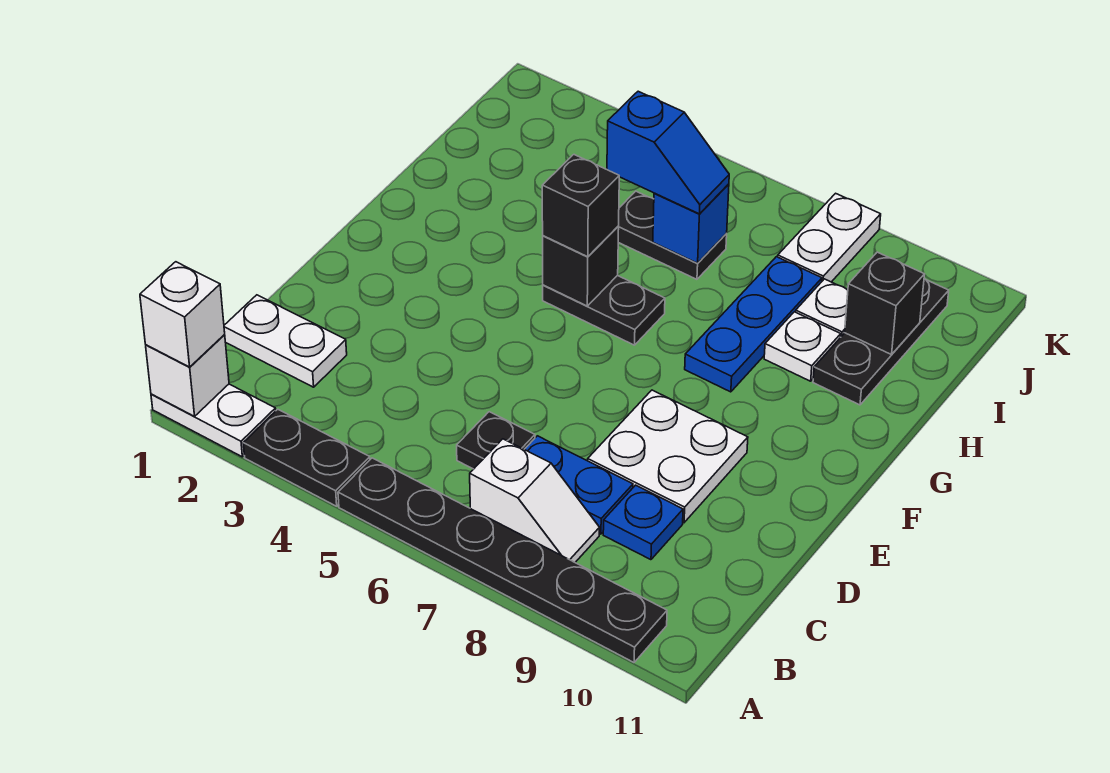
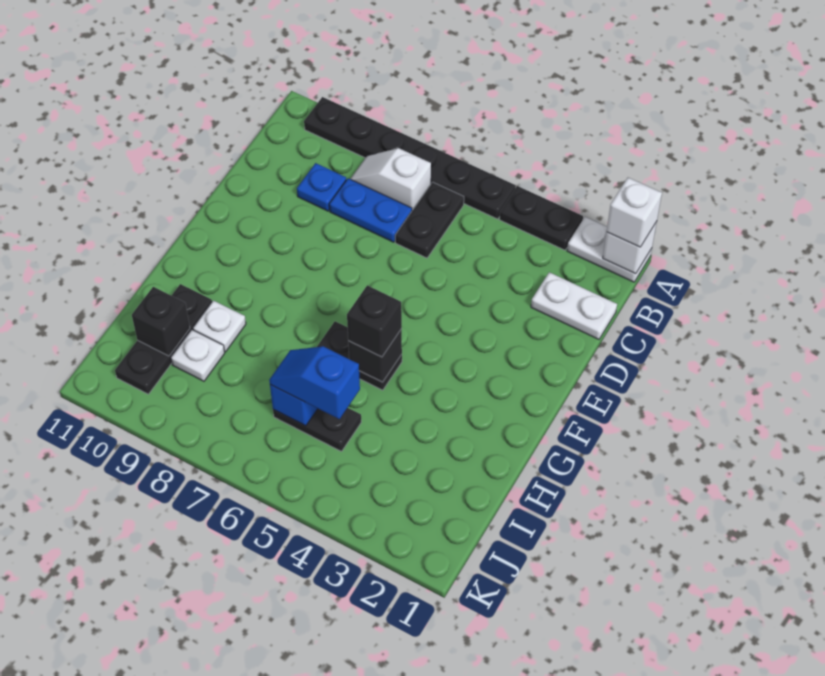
black 1x1 plate [457,412,535,469] -> black 1x2 plate [395,182,464,258]
white 2x2 plate [588,390,748,523] -> none
blue 1x3 plate [685,257,822,392] -> none
white 1x2 plate [778,193,881,282] -> none

